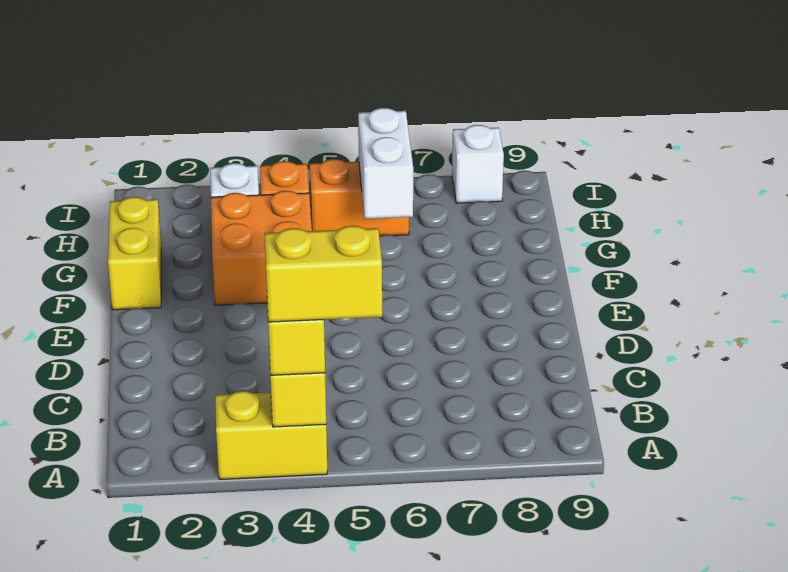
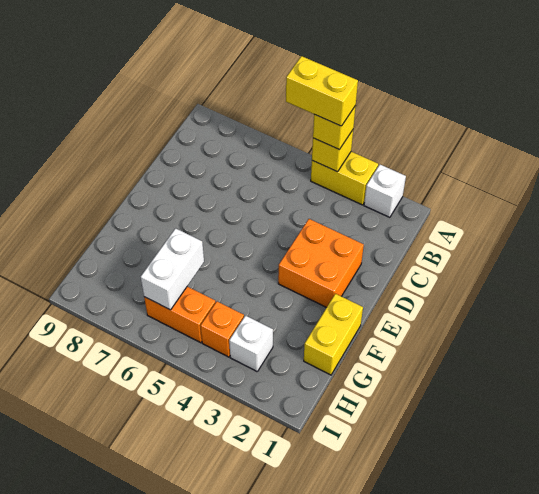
orange 2x2 brick [211,191,312,305] -> orange 2x2 brick moved to [278,219,364,307]
white 1x1 brick [452,125,504,203] -> white 1x1 brick moved to [364,165,406,217]

